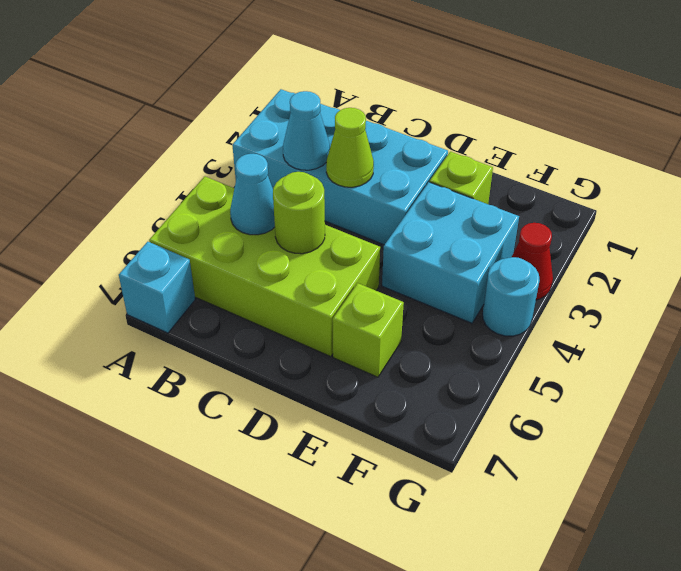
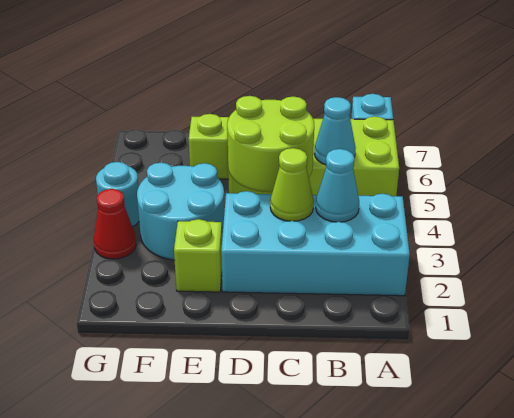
lime 1x1 round brick [273,172,325,254] -> lime 2x2 round brick [227,96,314,192]
cyan 2x2 brick [382,182,519,323] -> cyan 2x2 round brick [137,163,224,260]

